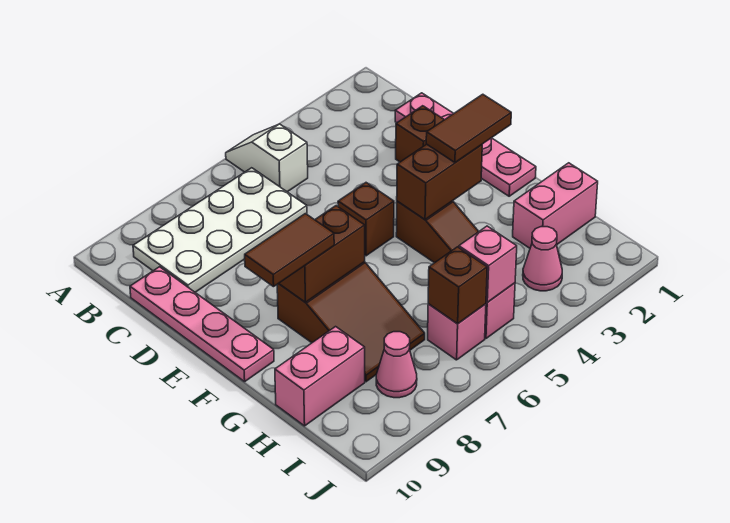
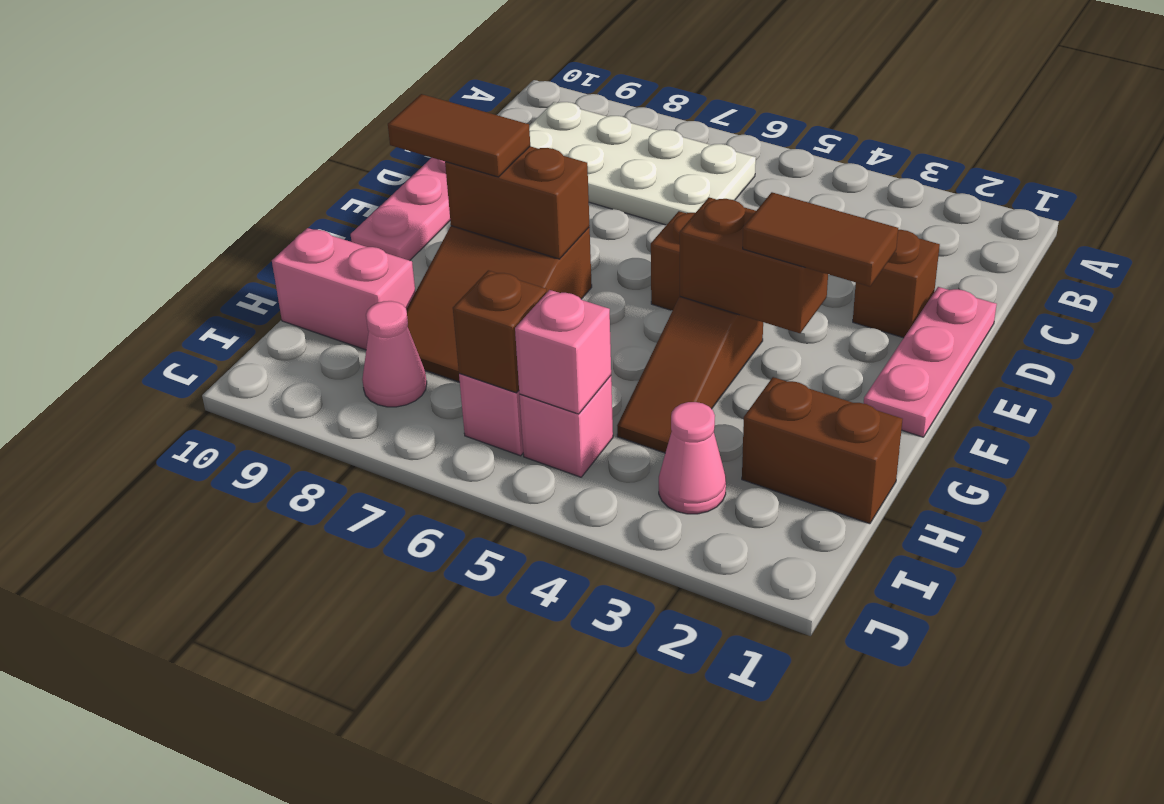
white 1x2 slope [226,124,308,192] -> none
pink 1x4 plate [395,93,536,196] -> pink 1x3 plate [864,287,997,437]
pink 1x2 brick [513,163,598,248] -> brown 1x2 brick [742,377,903,524]

